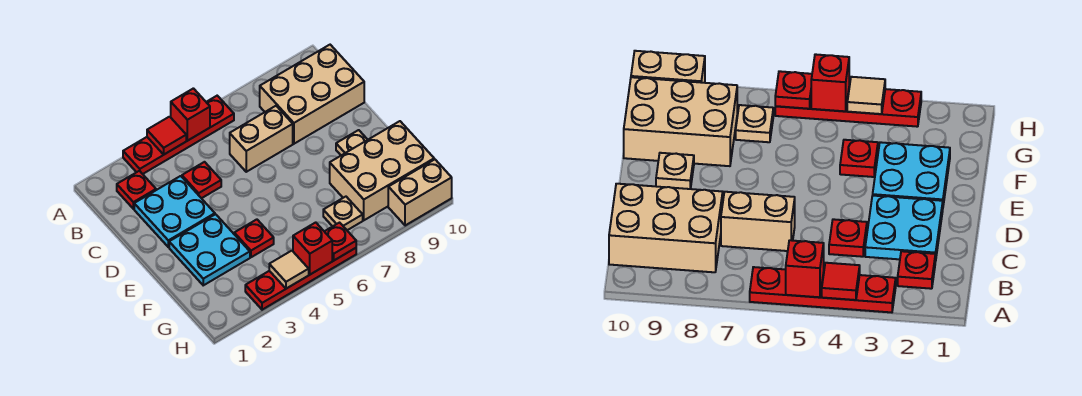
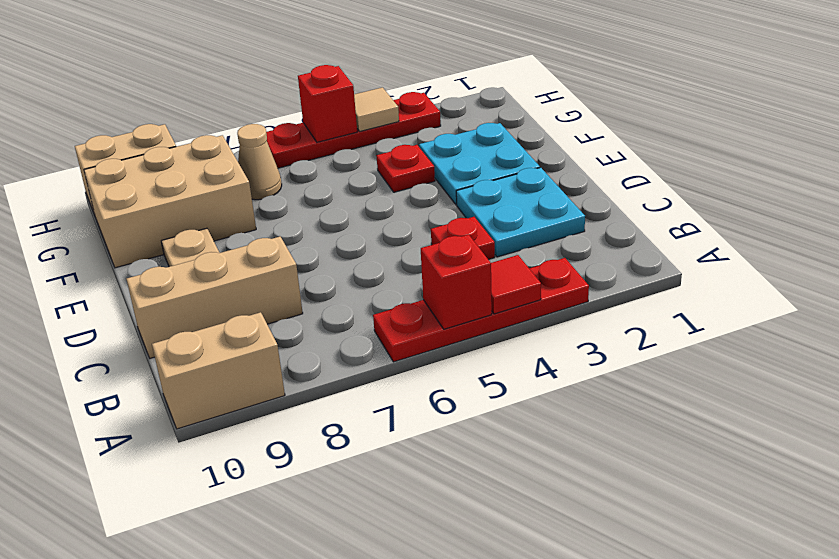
red 1x1 plate [117,171,156,209] -> none
tan 2x3 brick [260,45,364,144] -> tan 1x3 brick [127,237,303,358]
tan 1x2 brick [230,106,293,172] -> tan 1x2 brick moved to [152,312,285,429]
tan 1x1 plate [323,197,363,230] -> tan 1x1 cone [237,124,282,200]
red 1x1 plate [324,223,356,260] -> none

